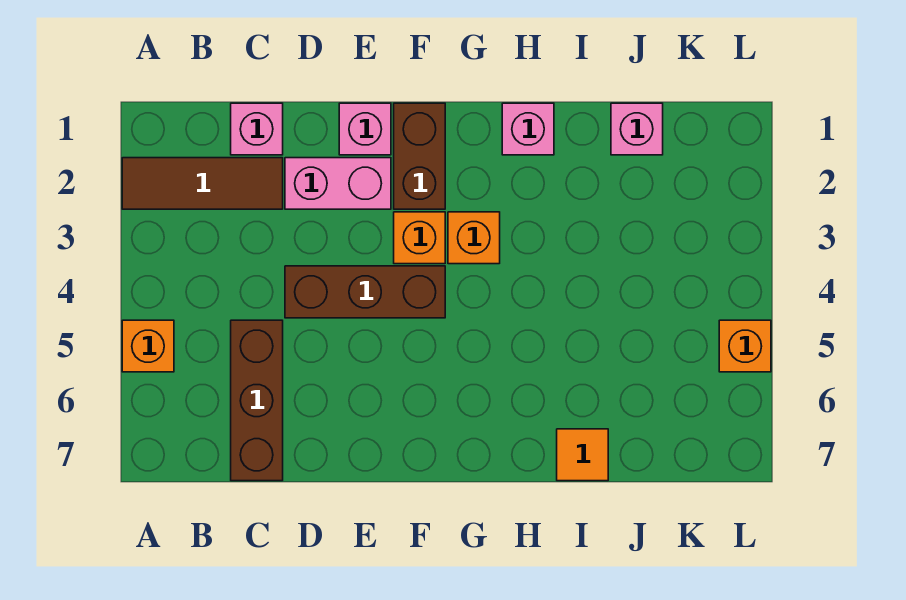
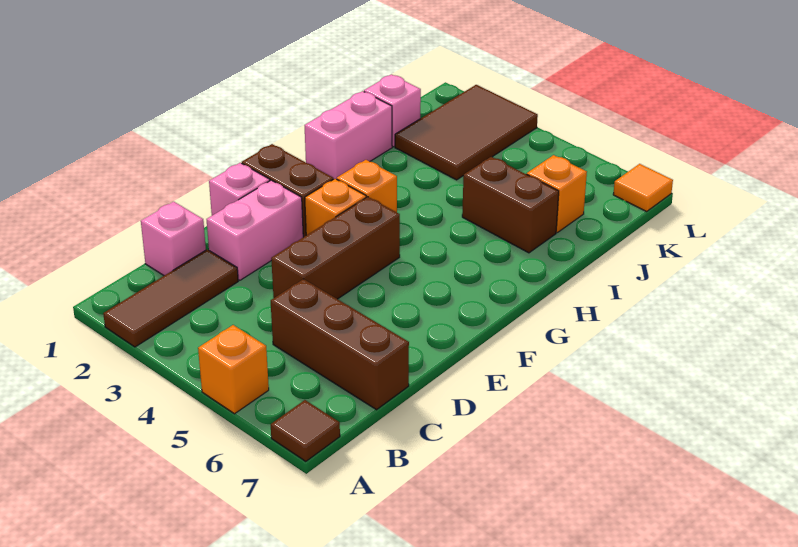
none -> brown 1x1 tile [271,400,340,461]
pink 1x1 brick [502,103,554,155] -> pink 1x2 brick [305,91,392,179]
none -> brown 1x2 brick [462,157,559,253]
orange 1x1 tile [557,429,608,481] -> orange 1x1 tile moved to [613,164,673,211]
none -> brown 2x3 tile [395,85,538,180]
orange 1x1 brick [719,320,771,372] -> orange 1x1 brick moved to [527,155,587,232]

